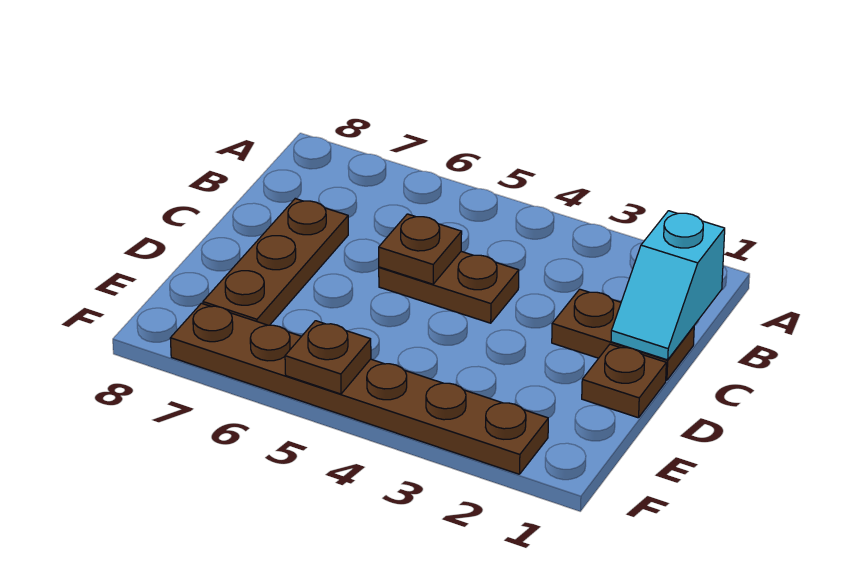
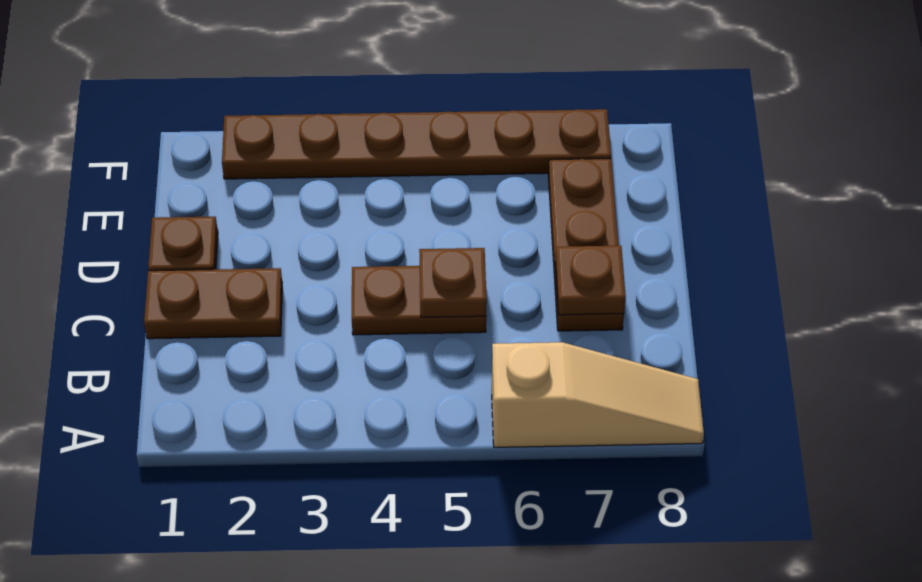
none -> tan 1x3 slope [492,342,704,447]
cyan 1x2 slope [611,211,725,360] -> none
brown 1x1 plate [285,321,371,394] -> brown 1x1 plate moved to [555,246,626,315]

